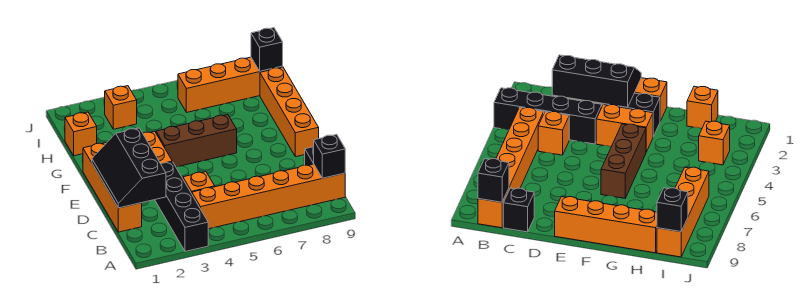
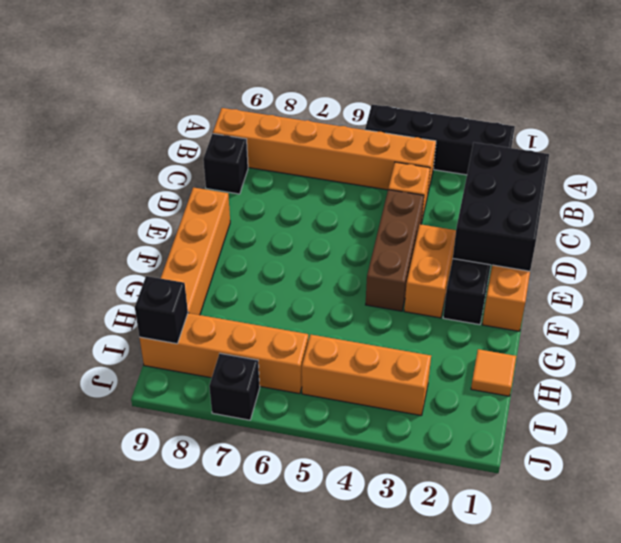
black 1x4 brick [155,162,208,251] -> black 1x4 brick turned to [365,104,515,175]
black 1x1 brick [313,135,345,178] -> black 1x1 brick moved to [209,353,260,420]
black 2x3 slope [92,128,166,208] -> black 2x3 brick [453,142,549,271]
brown 1x3 brick [156,115,237,167] -> brown 1x3 brick turned to [366,190,424,311]
orange 1x1 brick [65,112,97,156] -> orange 1x1 tile [471,349,516,396]
orange 1x1 brick [105,86,137,129] -> orange 1x3 brick [302,334,431,416]

